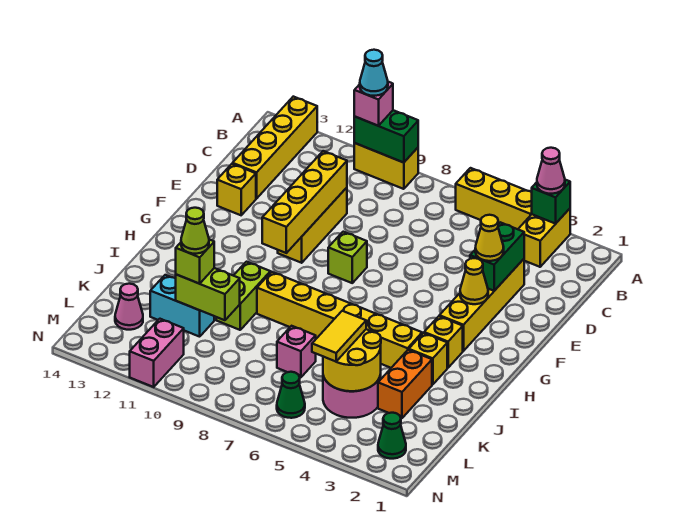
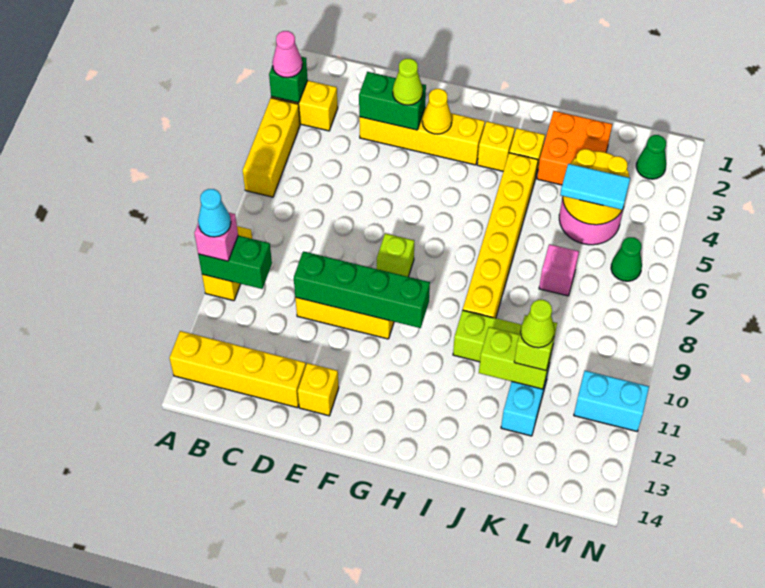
green 1x2 brick [354,110,418,163] -> green 1x2 brick turned to [198,236,272,289]
yellow 1x4 brick [262,151,347,253] -> green 1x4 brick [294,251,430,328]
yellow 1x1 cone [475,215,504,261] -> lime 1x1 cone [393,59,423,105]
orange 1x2 brick [378,350,432,418] -> orange 2x2 brick [537,111,612,185]
yellow 1x2 tile [312,311,366,362] -> cyan 1x2 tile [560,164,630,210]
lime 1x2 brick [176,268,240,320] -> lime 1x2 brick turned to [479,327,553,389]
pink 1x1 cone [115,284,143,330] -> none
pink 1x2 brick [130,319,184,387] -> cyan 1x2 brick [574,371,649,431]

